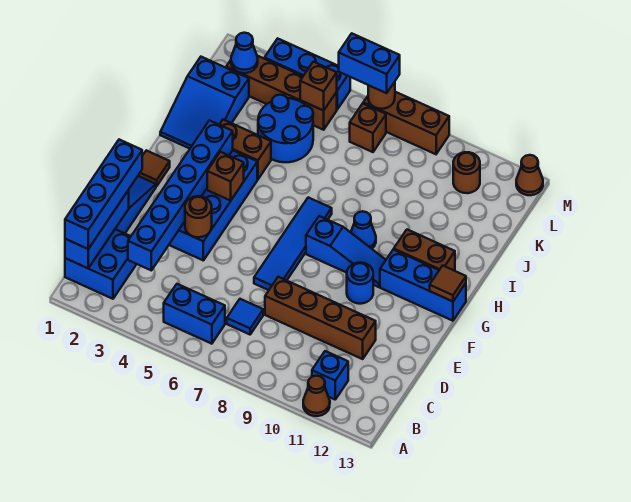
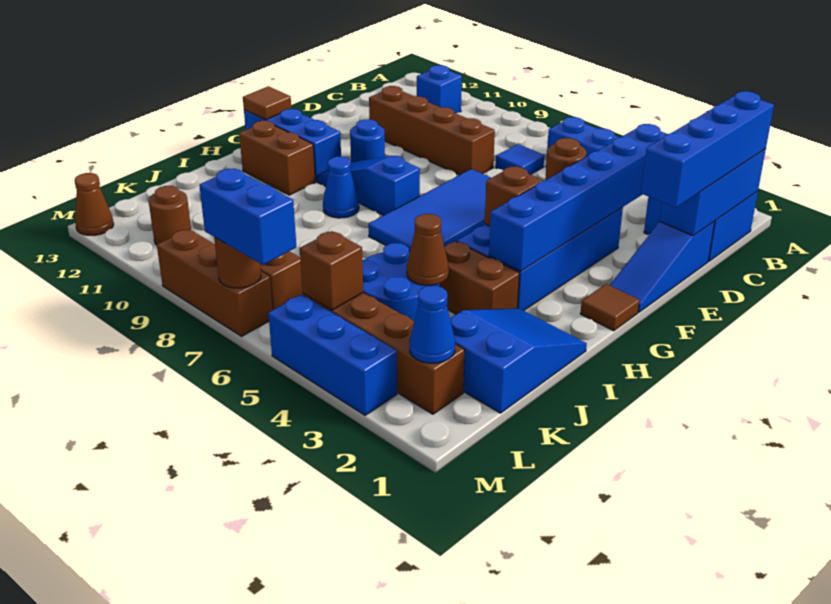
brown 1x1 cone [303,376,330,416] -> brown 1x1 cone moved to [407,214,449,285]
blue 1x4 tile [254,198,332,290] -> blue 2x4 tile [368,169,491,252]

